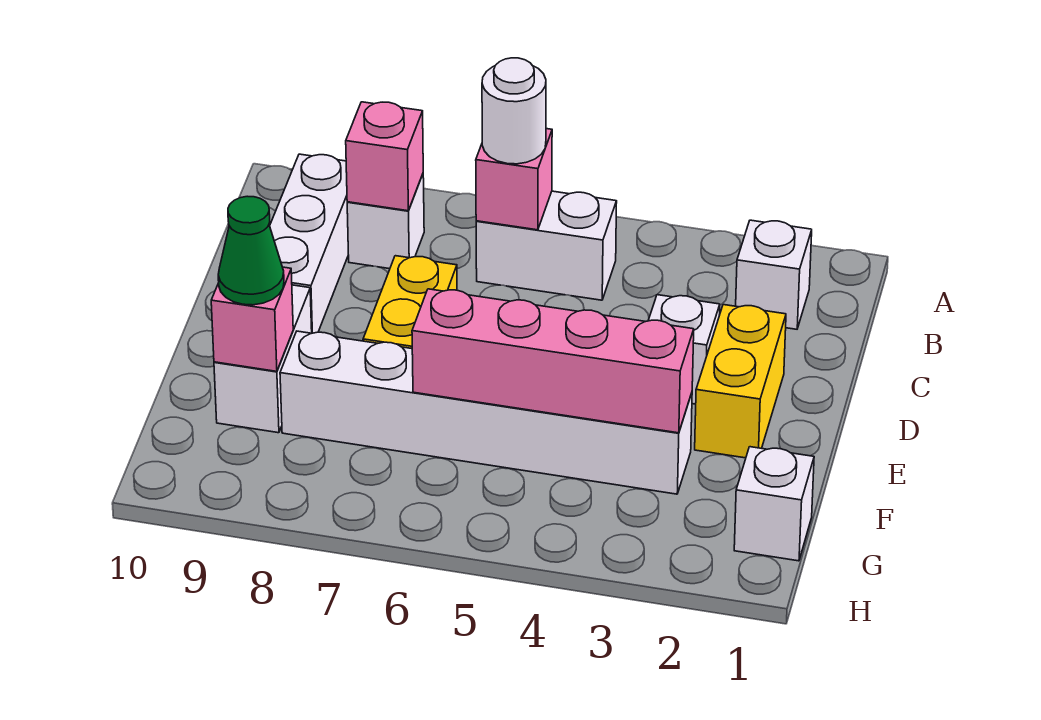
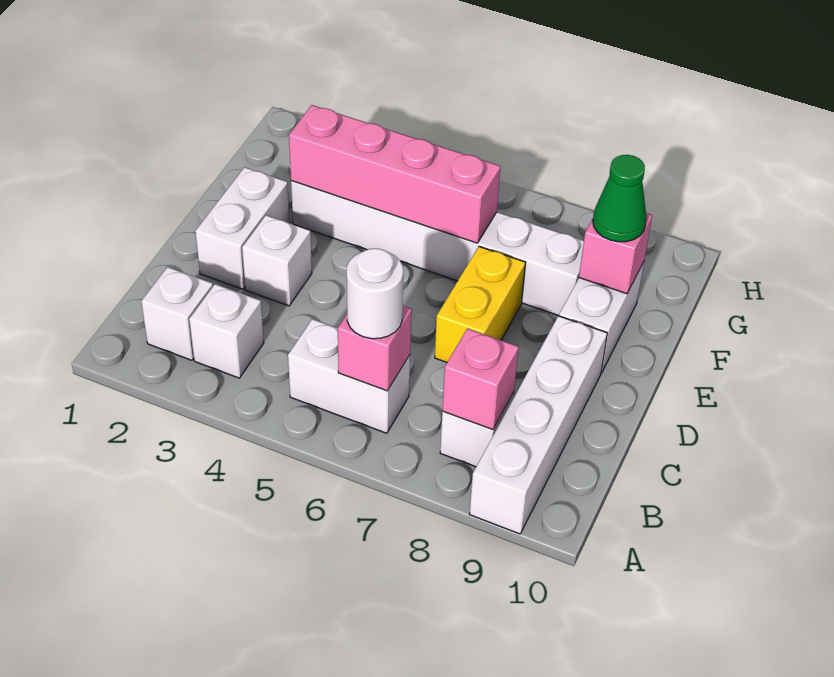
white 1x3 brick [270,154,348,333] -> white 1x4 brick [470,316,607,534]
yellow 1x2 brick [695,305,786,458] -> white 1x2 brick [195,167,290,289]
white 1x1 brick [734,447,814,561] -> white 1x1 brick moved to [189,284,264,378]

